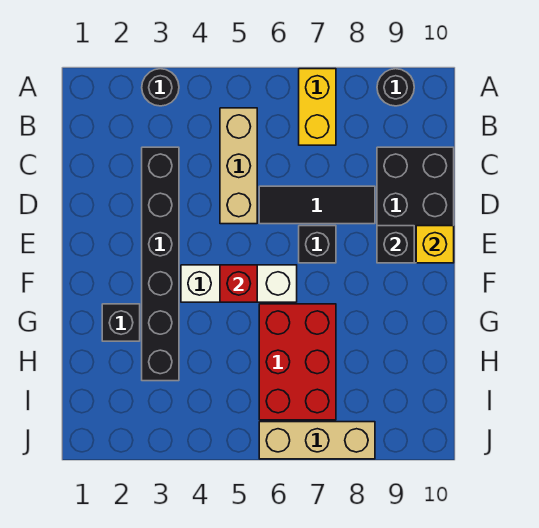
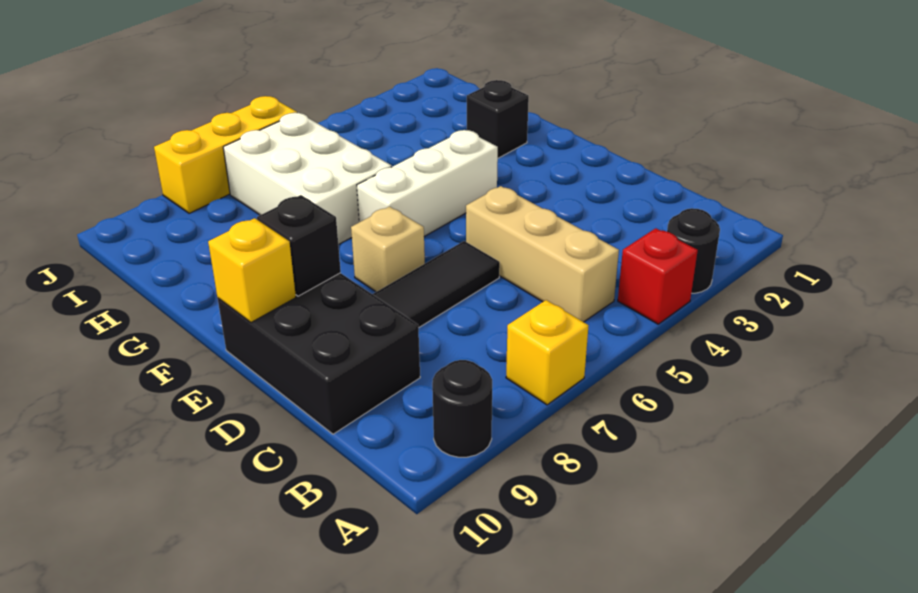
yellow 1x2 brick [299,69,336,145] -> yellow 1x1 brick [506,300,589,405]
black 1x6 brick [142,147,179,381] -> none
black 1x1 brick [299,226,336,263] -> tan 1x1 brick [351,206,425,292]
red 1x1 brick [220,265,257,302] -> red 1x1 brick moved to [618,228,698,324]
red 2x3 brick [259,304,336,420] -> white 2x3 brick [223,113,392,245]
tan 1x3 brick [259,422,375,459] -> yellow 1x3 brick [154,96,297,213]

